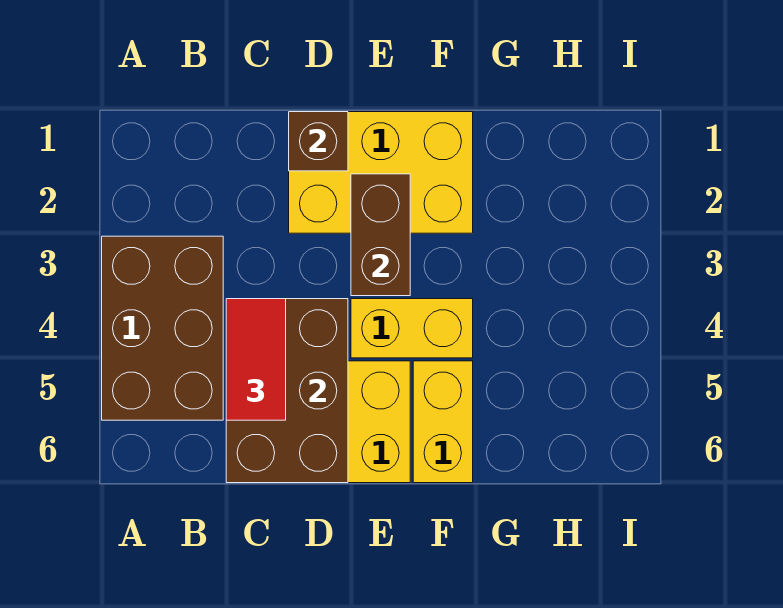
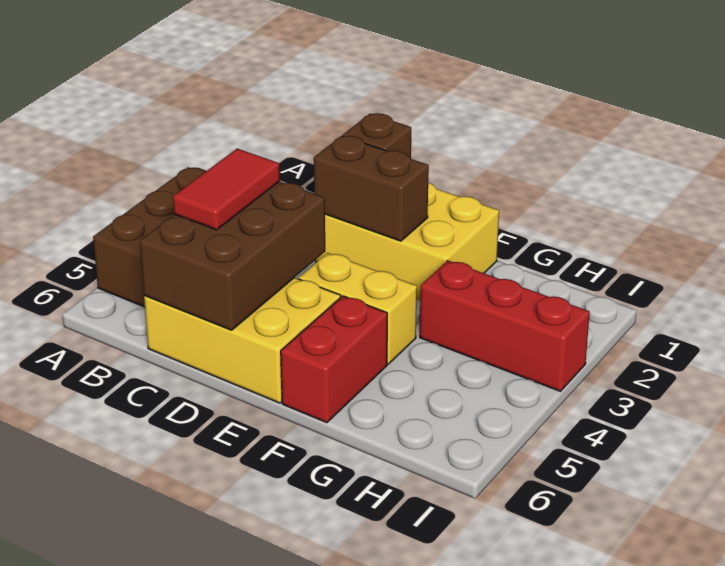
brown 1x2 brick [351,174,410,296] -> brown 1x2 brick turned to [314,136,429,241]
yellow 1x2 brick [413,361,473,483] -> red 1x2 brick [281,296,387,423]
none -> red 1x3 brick [420,260,590,391]

